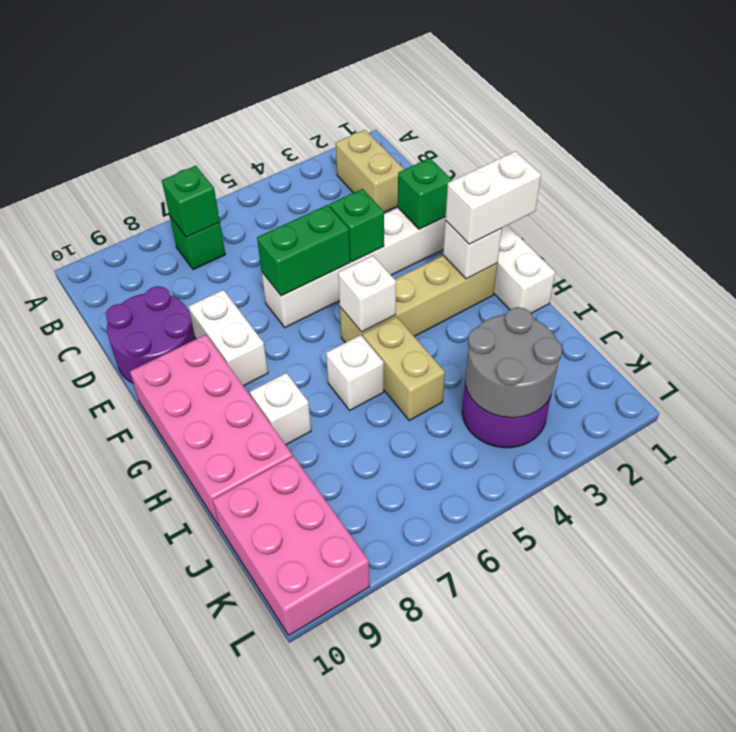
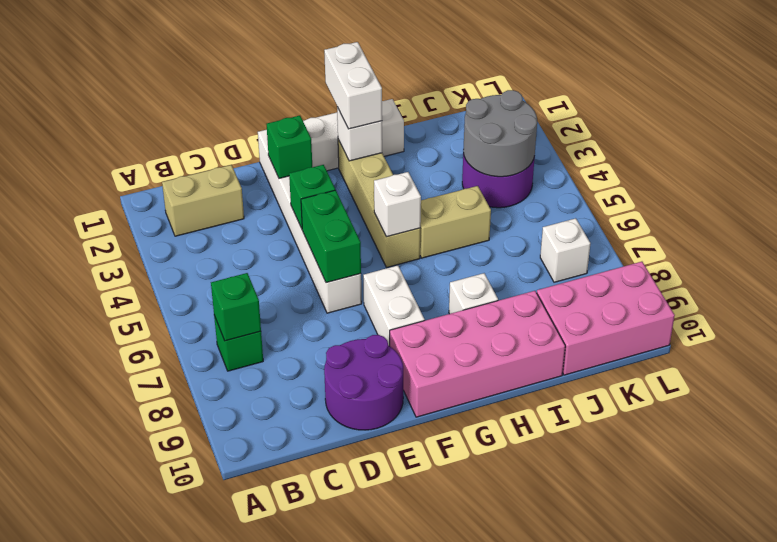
white 1x2 brick [188,290,268,386] -> white 1x2 brick turned to [363,266,425,346]
white 1x1 brick [326,335,384,410] -> white 1x1 brick moved to [540,218,590,282]

